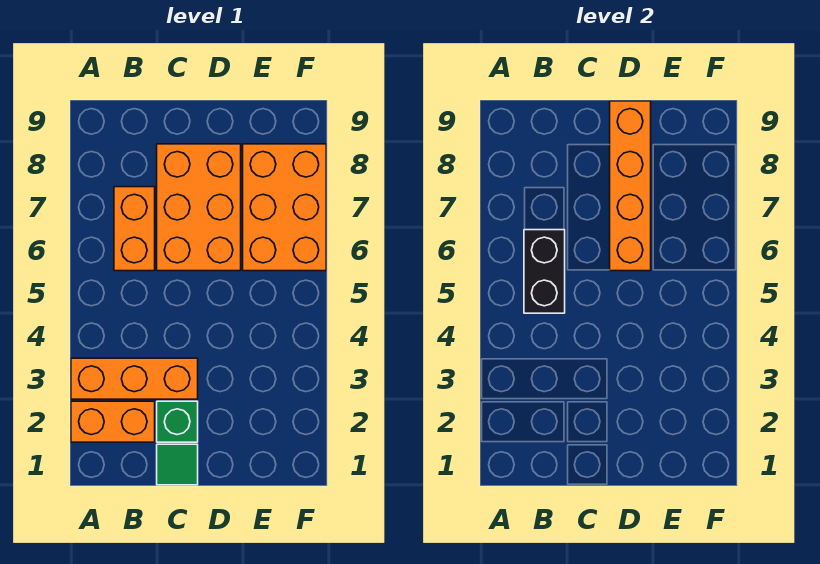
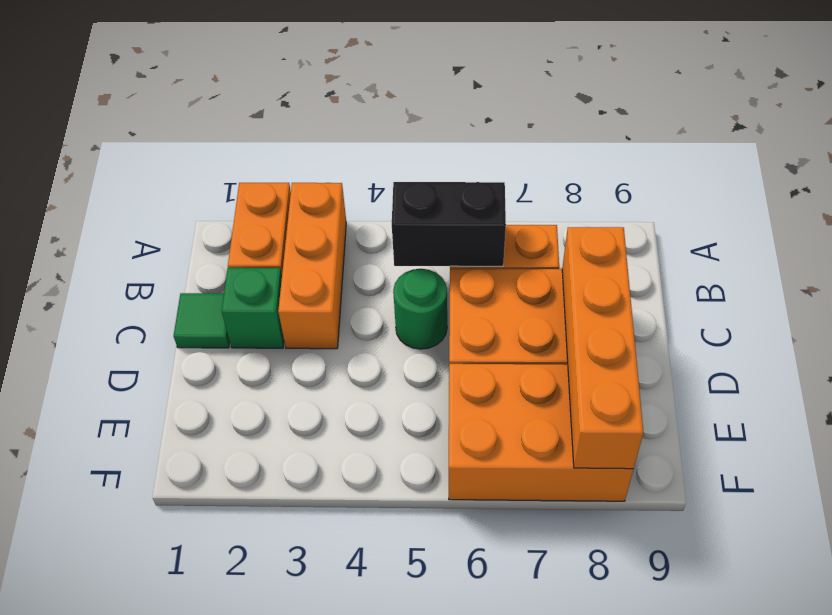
none -> green 1x1 round brick [393,269,447,349]
orange 1x4 brick [610,101,651,271] -> orange 1x4 brick turned to [562,227,643,469]

